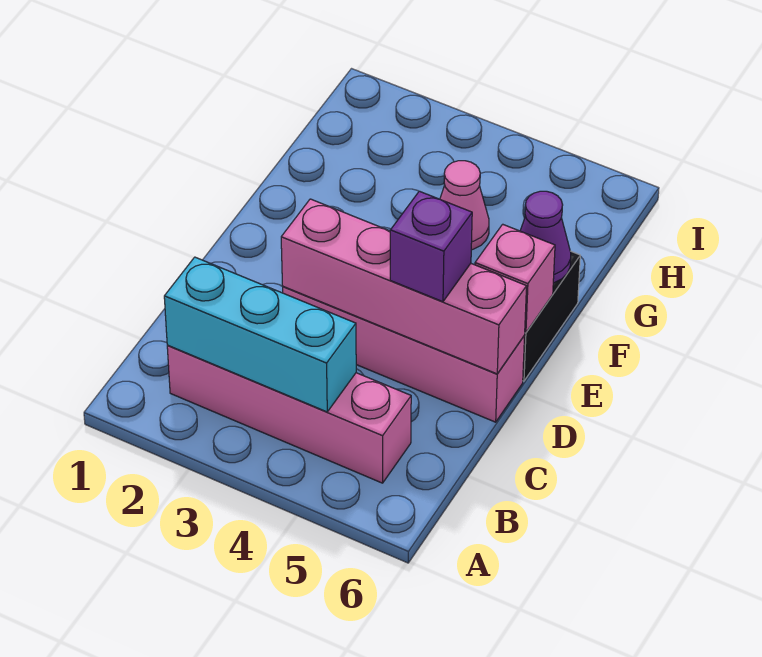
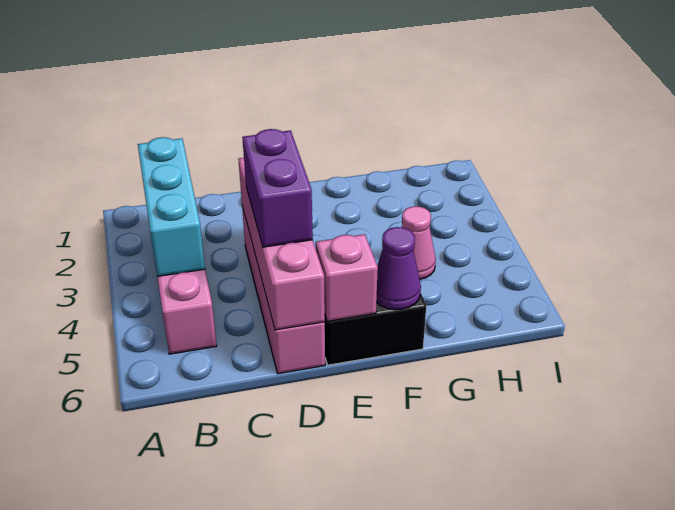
purple 1x1 brick [390,191,472,302] -> purple 1x2 brick [242,129,313,247]

